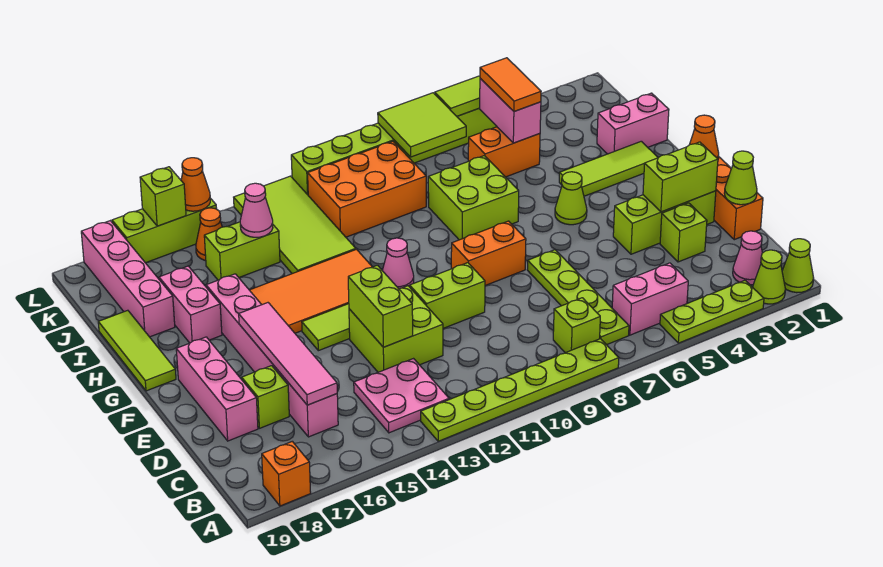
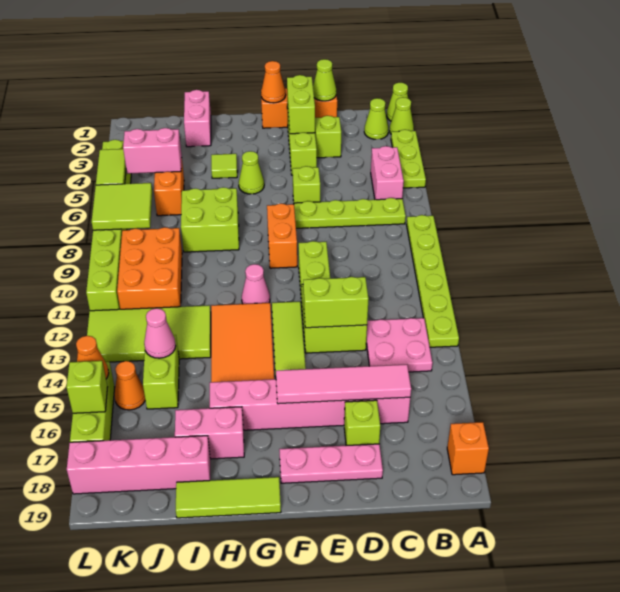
pink 1x1 cone [733,231,762,285] -> lime 1x1 cone [364,98,389,139]
lime 1x1 brick [553,298,600,353] -> lime 1x1 brick moved to [293,166,320,203]
pink 1x3 brick [176,337,258,441] -> pink 1x3 plate [279,444,383,483]
lime 1x3 tile [559,141,658,196] -> lime 1x1 tile [211,154,237,178]
orange 1x2 tile [480,58,541,112] -> none

